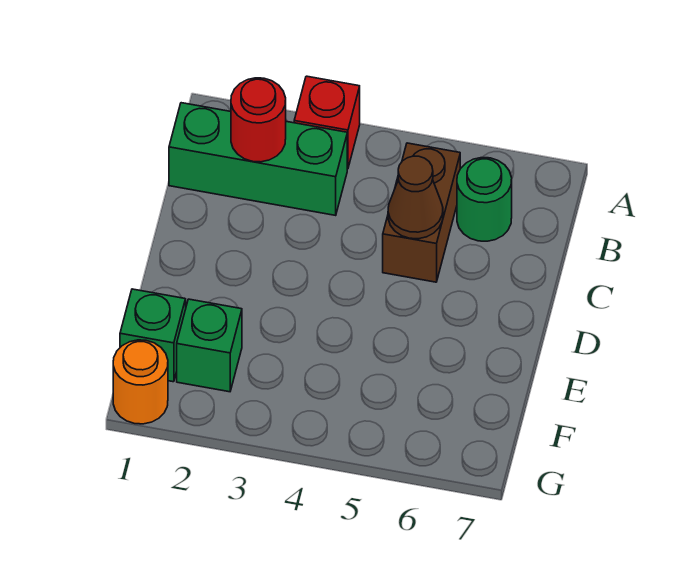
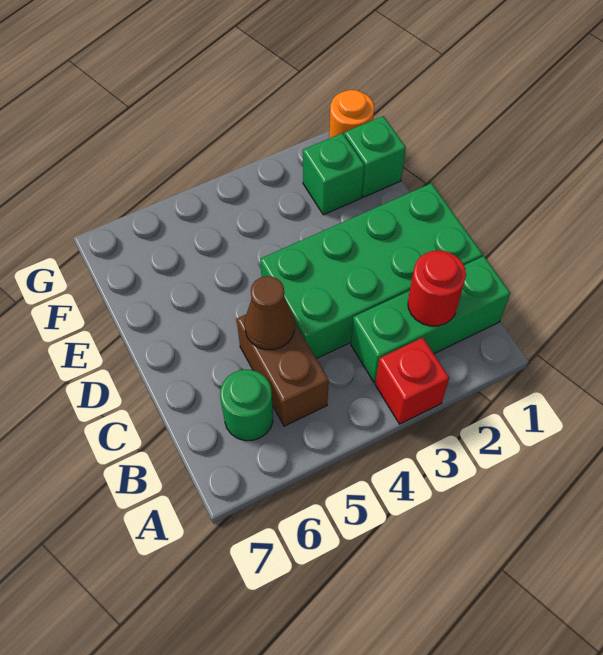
none -> green 2x4 brick [260,183,482,359]

